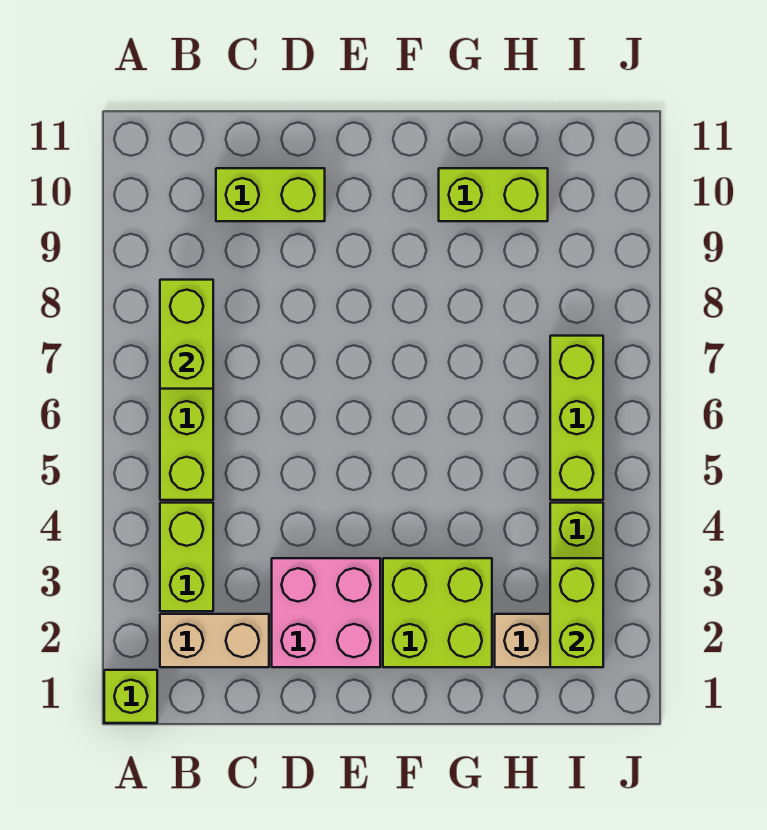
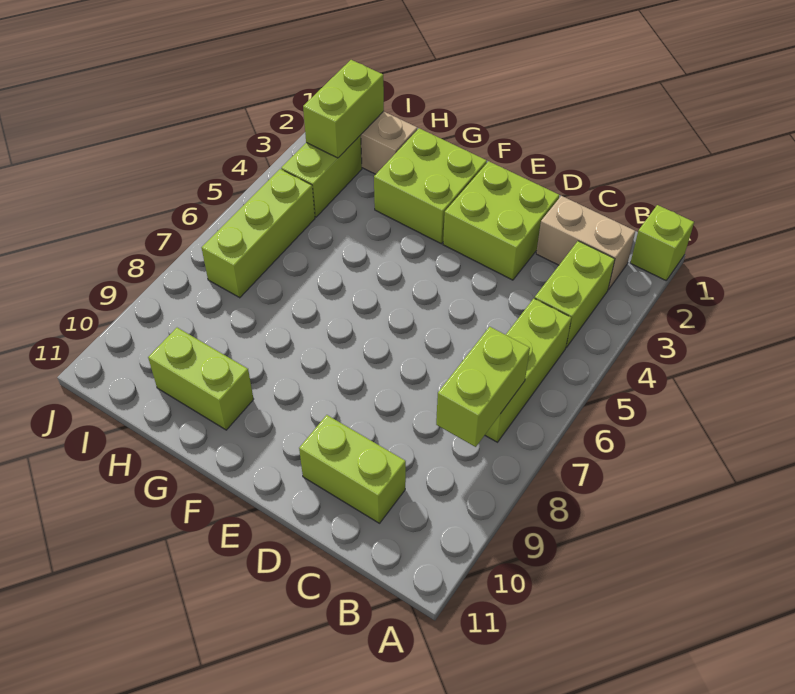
pink 2x2 brick [272,558,380,667] -> lime 2x2 brick [443,161,559,280]

